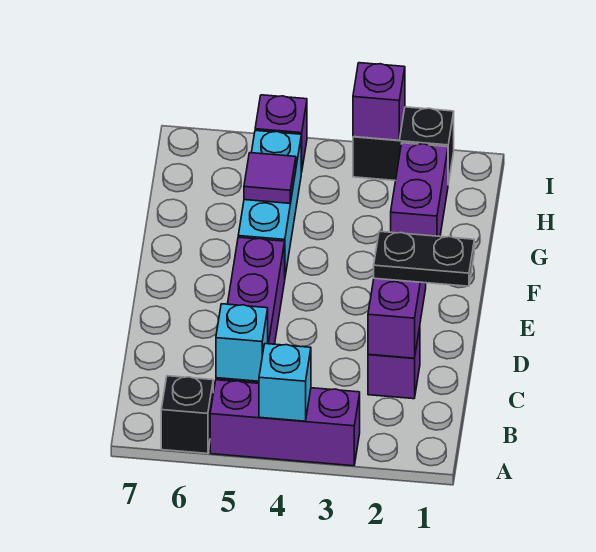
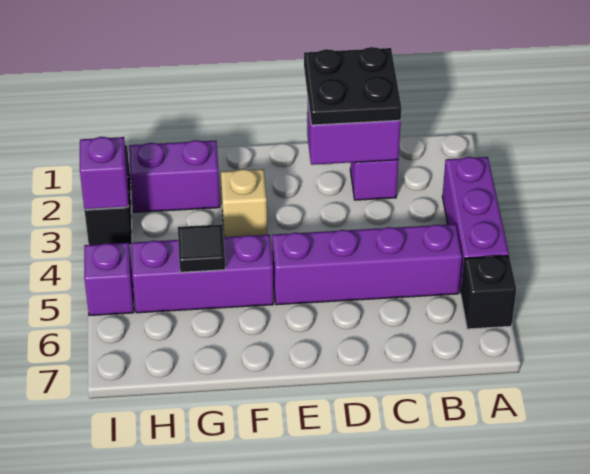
cyan 1x1 brick [259,344,311,421] -> none
cyan 1x1 brick [216,304,268,381] -> none
black 1x2 plate [374,231,474,286] -> black 2x2 plate [304,47,401,125]
none -> tan 1x1 brick [221,169,267,237]
cyan 1x3 brick [238,131,301,276] -> purple 1x3 brick [132,235,274,313]
purple 1x1 tile [244,153,296,203] -> black 1x1 tile [178,224,225,272]

